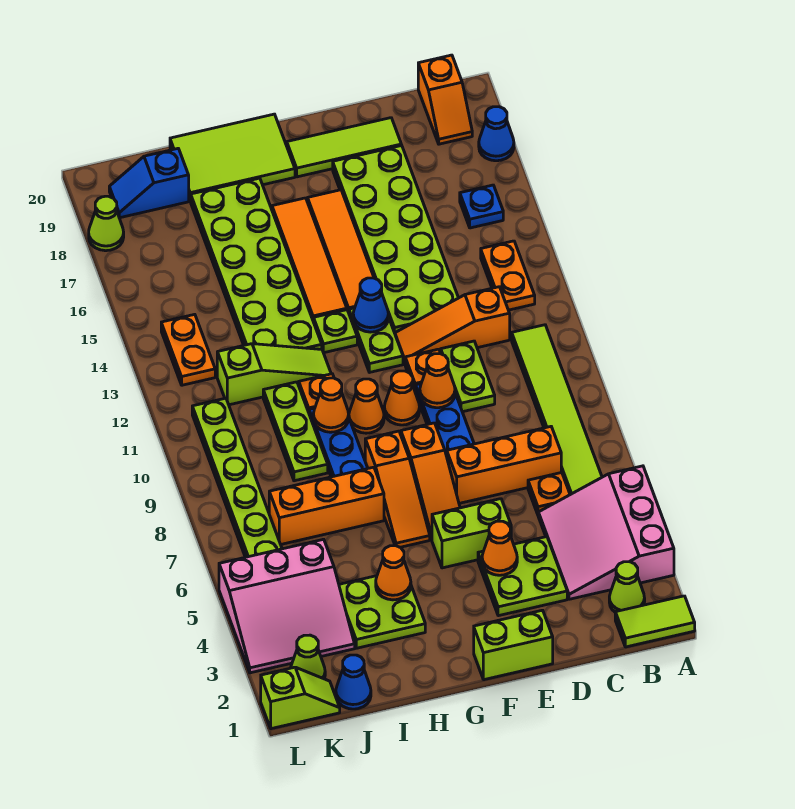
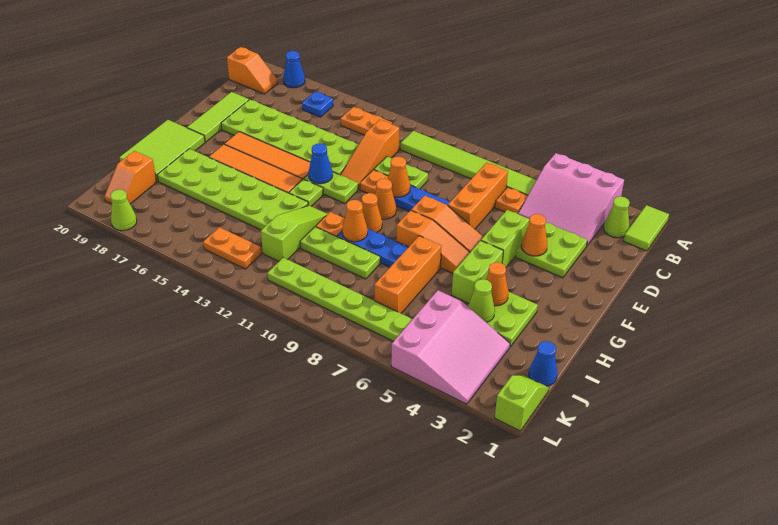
lime 1x2 brick [474,610,553,680] -> lime 1x2 brick moved to [452,241,503,303]
blue 1x2 slope [109,149,189,218] -> orange 1x2 slope [104,151,157,204]
lime 1x1 cone [291,635,325,679] -> lime 1x1 cone moved to [468,279,495,323]

